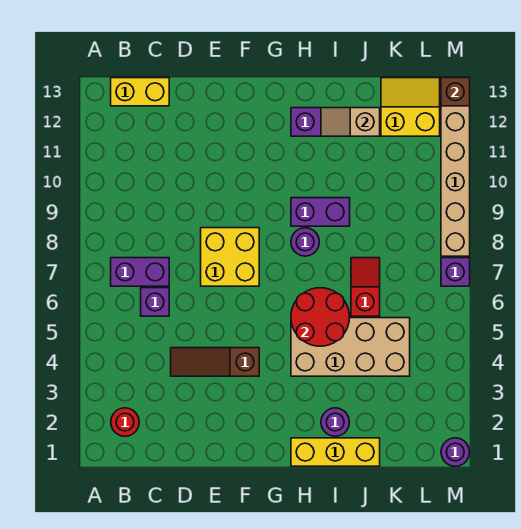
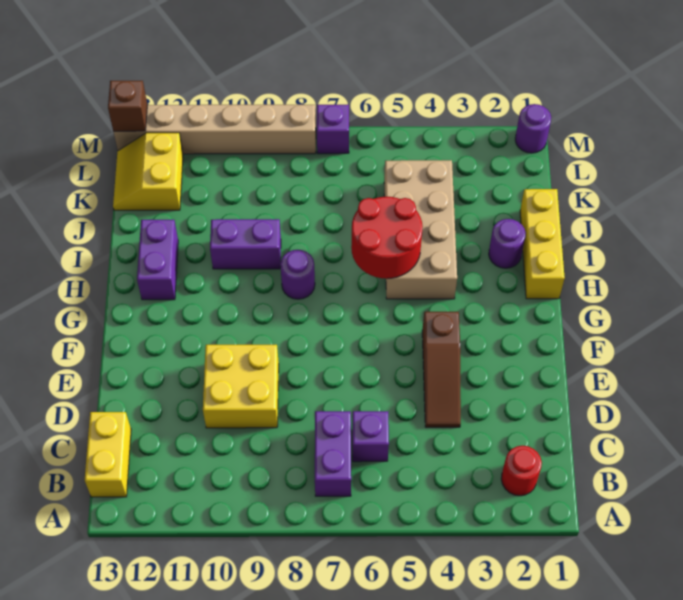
yellow 2x2 brick [201,228,259,286] -> yellow 2x2 brick moved to [203,345,279,428]
purple 1x2 brick [291,198,350,226] -> purple 1x2 brick turned to [210,219,281,269]
tan 1x2 slope [321,108,380,136] -> none
red 1x2 slope [351,258,380,316] -> none

